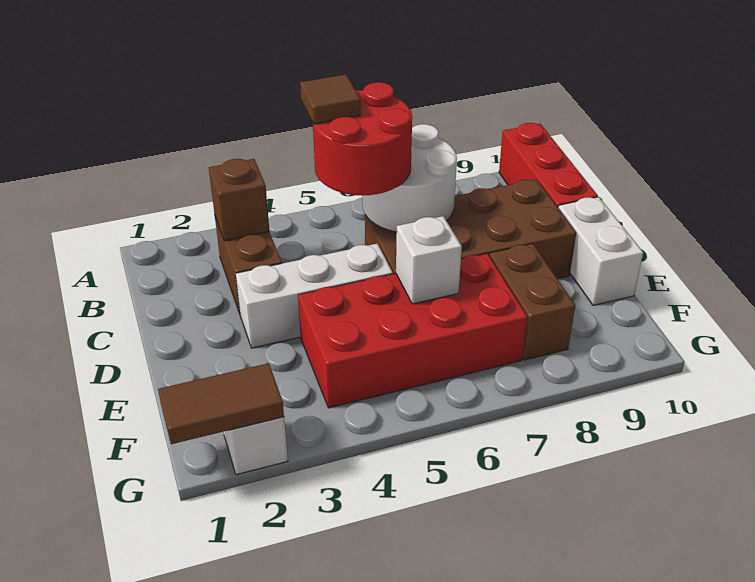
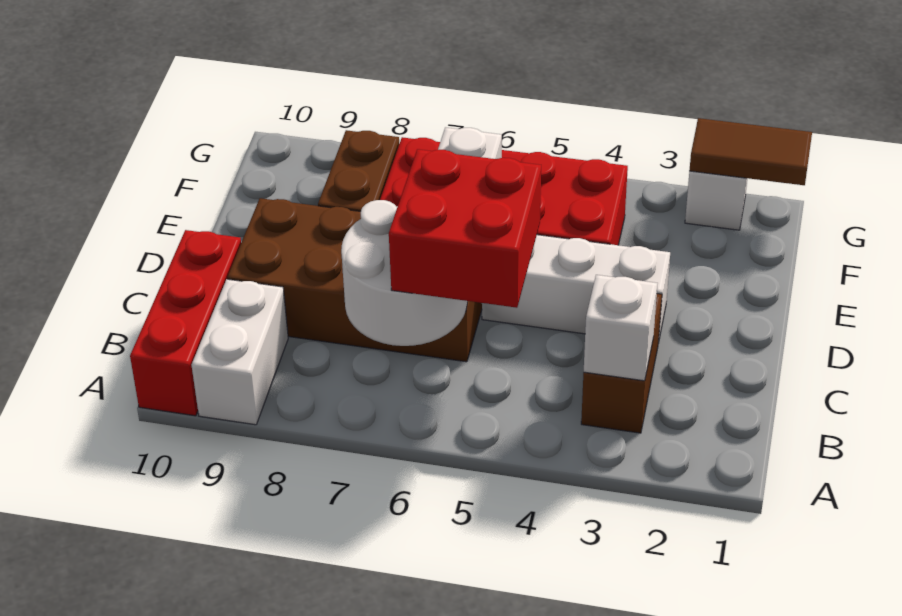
brown 1x1 brick [209,159,269,241] -> white 1x1 brick [584,275,658,381]
red 2x2 round brick [313,82,412,196] -> red 2x2 brick [389,149,541,308]
brown 1x1 tile [300,74,361,124] -> none
white 1x2 brick [558,197,643,306] -> white 1x2 brick moved to [192,279,288,425]

